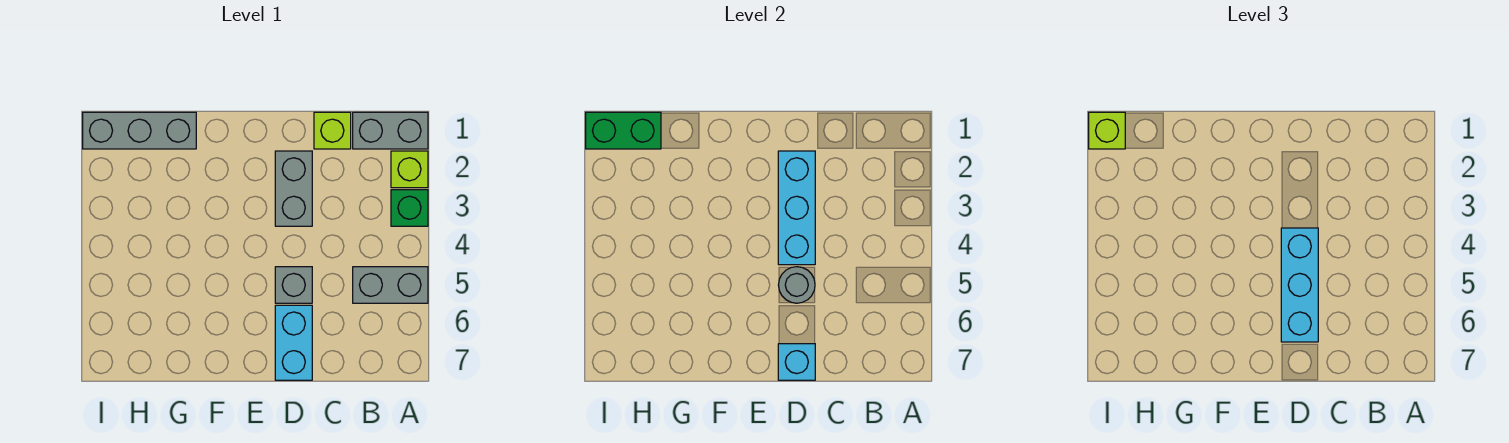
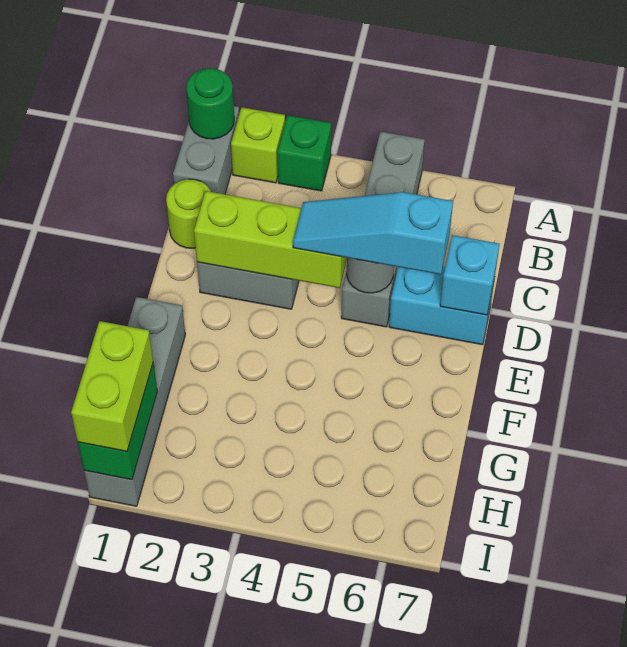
none -> green 1x1 round brick [186,68,234,139]
lime 1x1 brick [314,112,351,149] -> lime 1x1 round brick [166,179,211,248]
cyan 1x3 brick [778,151,815,265] -> lime 1x3 brick [194,191,347,288]
cyan 1x3 brick [1281,228,1318,342] -> cyan 1x3 slope [293,192,453,275]
grey 1x3 brick [83,112,196,149] -> grey 1x4 brick [84,297,185,506]
lime 1x1 brick [1089,112,1125,149] -> lime 1x2 brick [71,321,153,451]

